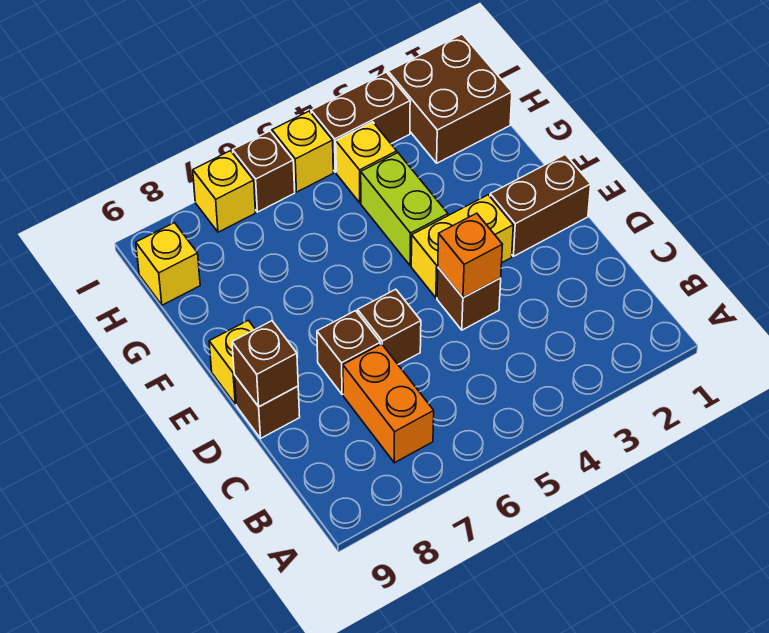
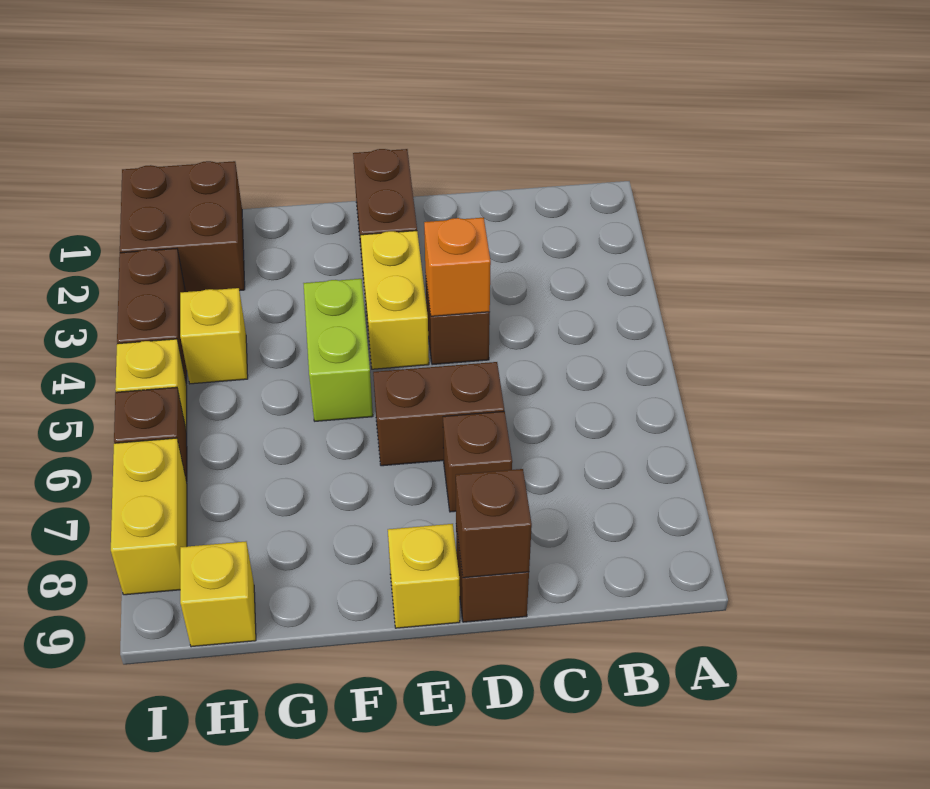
orange 1x2 brick [343,344,434,463] -> none
brown 1x1 brick [358,289,421,364] -> brown 1x2 brick [373,362,504,466]
lime 1x2 brick [361,153,448,266] -> lime 1x2 brick turned to [303,279,373,421]
yellow 1x1 brick [193,151,256,232] -> yellow 1x2 brick [111,438,187,595]

